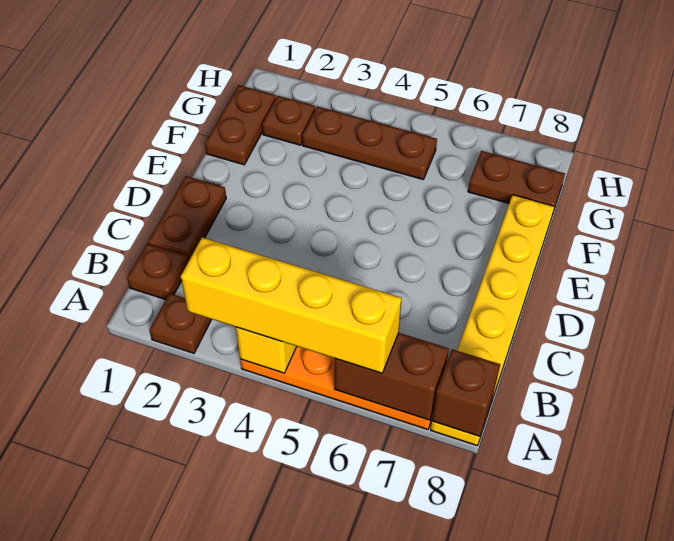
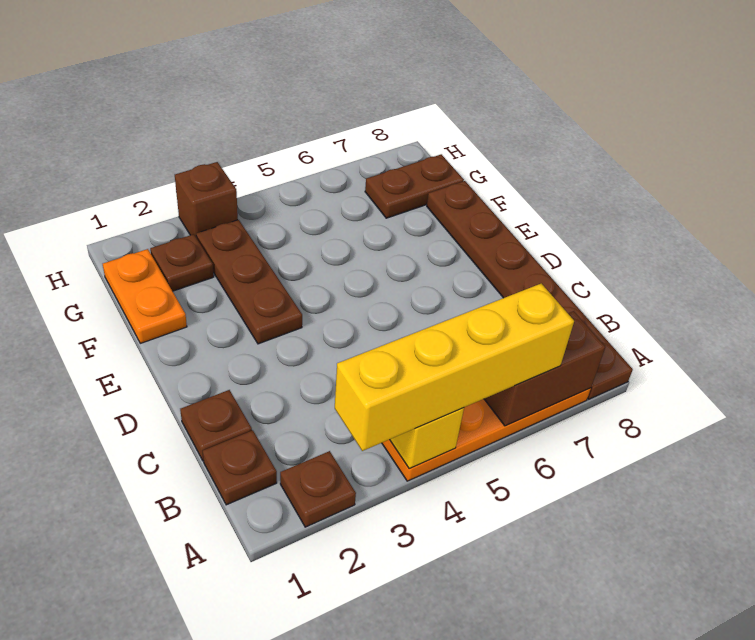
yellow 1x6 plate [431,195,554,445] -> brown 1x6 plate [427,181,633,399]
brown 1x1 brick [432,349,500,437] -> brown 1x1 brick moved to [175,162,238,238]
brown 1x2 plate [148,176,226,262] -> brown 1x1 plate [180,390,252,461]
brown 1x2 plate [205,85,276,165] -> orange 1x2 plate [103,249,187,343]
brown 1x3 plate [302,106,437,179] -> brown 1x3 plate turned to [196,220,302,344]

